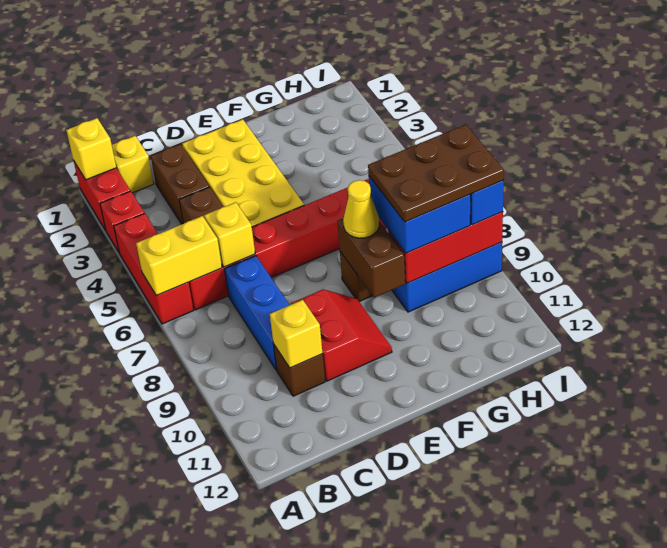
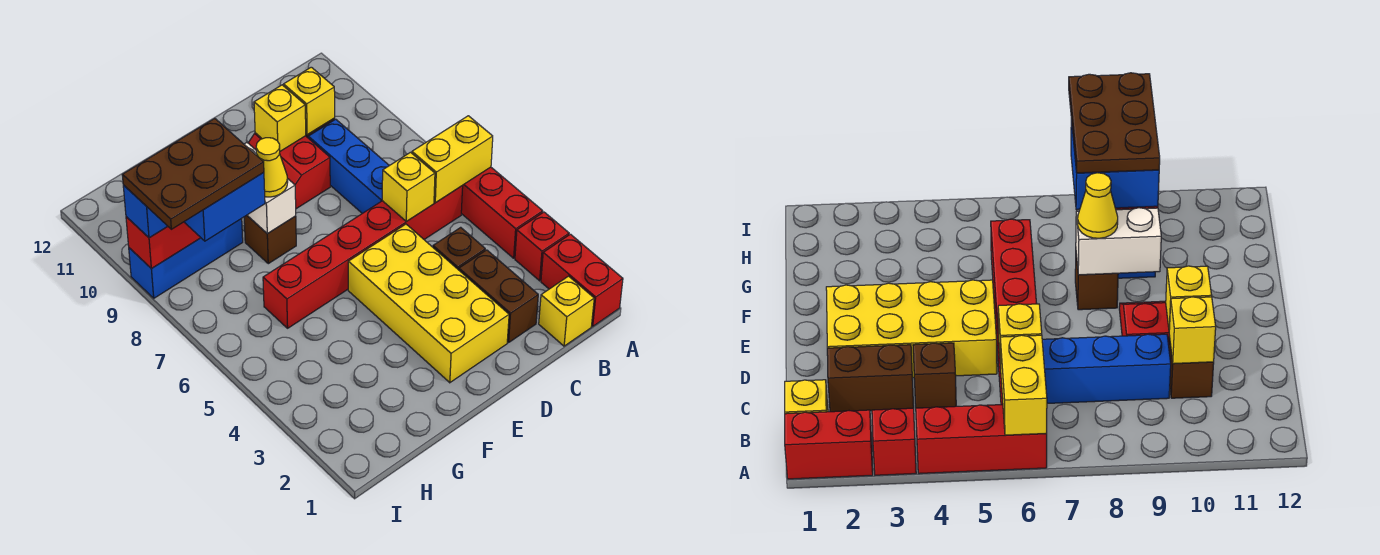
yellow 1x1 brick [66,118,116,180] -> yellow 1x1 brick moved to [254,85,306,151]
brown 1x2 brick [337,219,405,298] -> white 1x2 brick [244,143,296,234]

